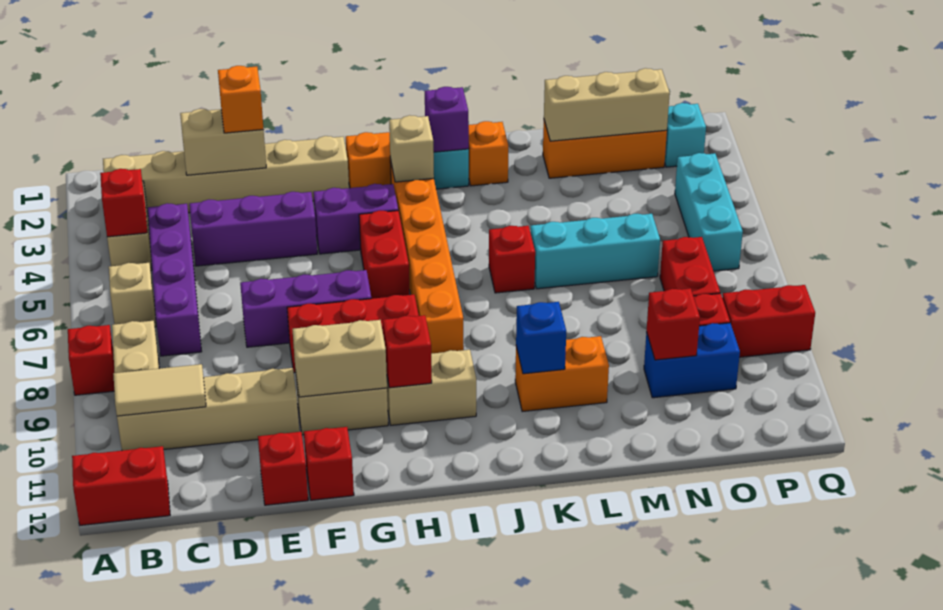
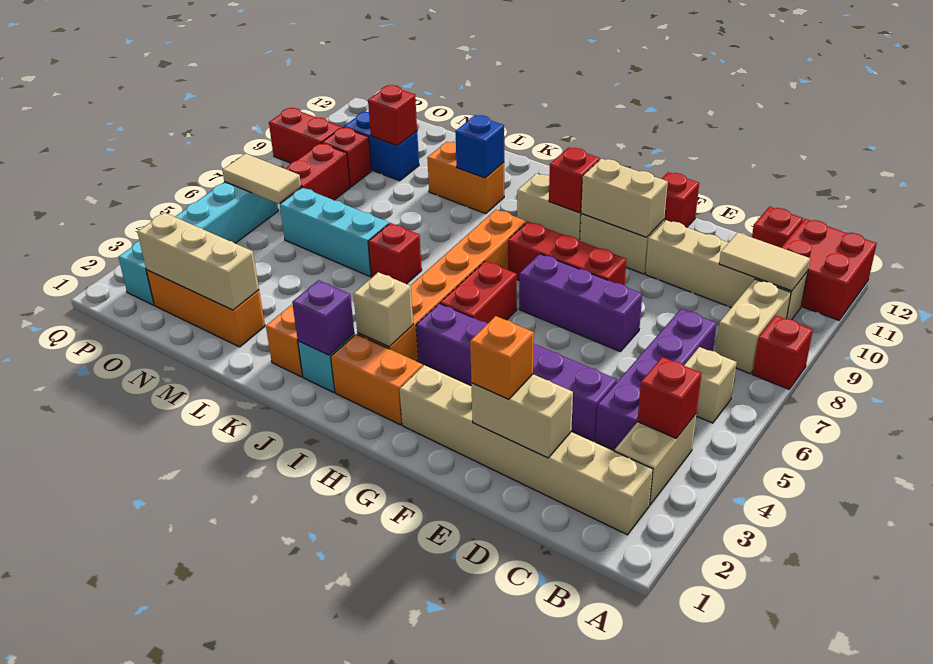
red 1x2 brick [72,446,170,525] -> red 2x2 brick [781,219,877,320]
red 1x1 brick [258,432,308,505] -> red 1x1 brick moved to [752,207,803,248]
none -> tan 1x2 tile [222,154,301,204]

